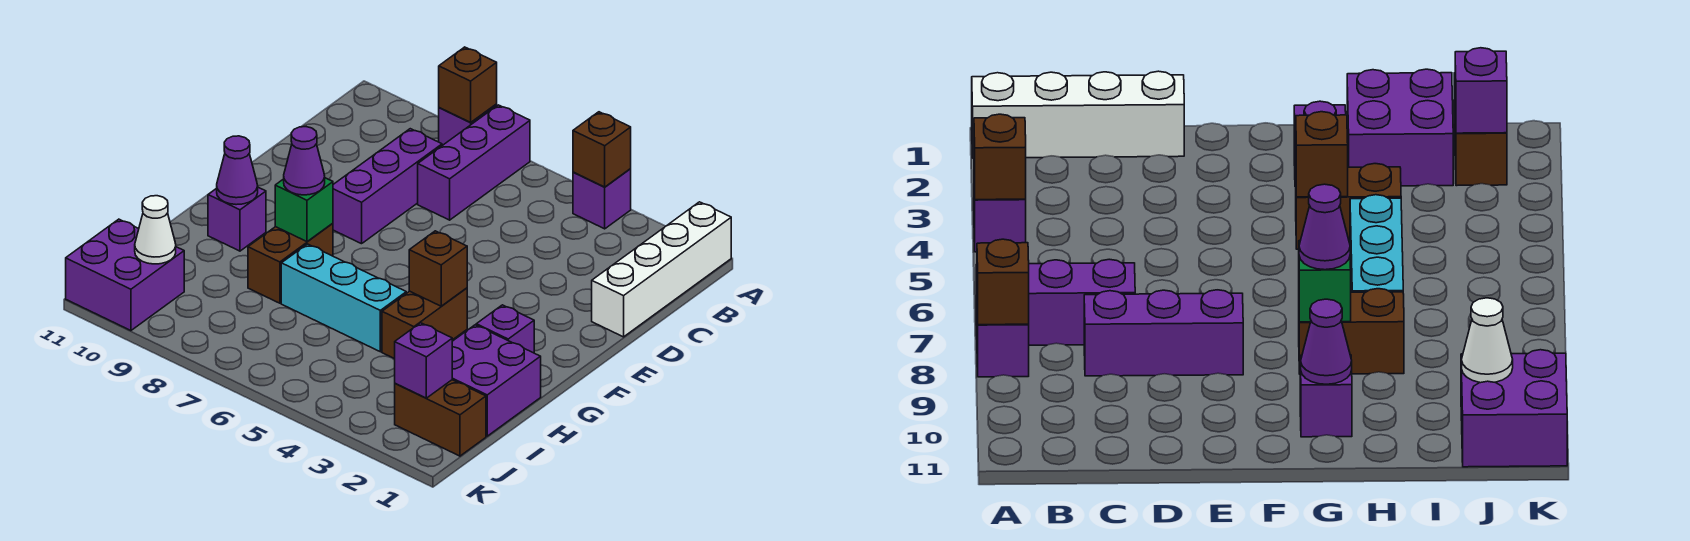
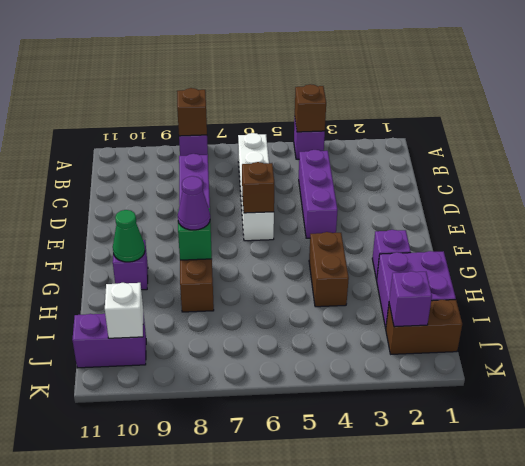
white 1x4 brick [592,202,731,337] -> white 1x4 brick moved to [238,133,274,241]
purple 1x3 brick [418,105,530,220] -> purple 1x3 brick moved to [299,150,338,238]
brown 1x1 brick [409,231,467,306] -> brown 1x1 brick moved to [242,162,274,213]
purple 1x1 cone [217,136,258,205] -> green 1x1 cone [113,210,145,262]
cyan 1x3 brick [281,244,406,352] -> none
purple 2x2 brick [66,219,184,331] -> purple 1x2 brick [72,313,146,368]
white 1x1 cone [135,196,176,264] -> white 1x1 brick [105,283,143,338]

